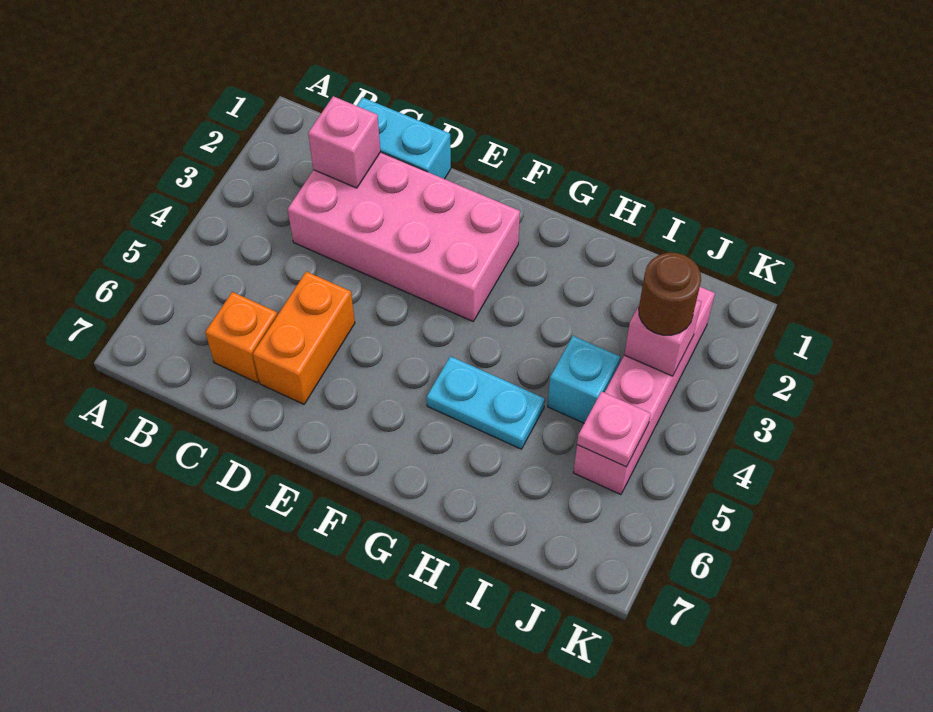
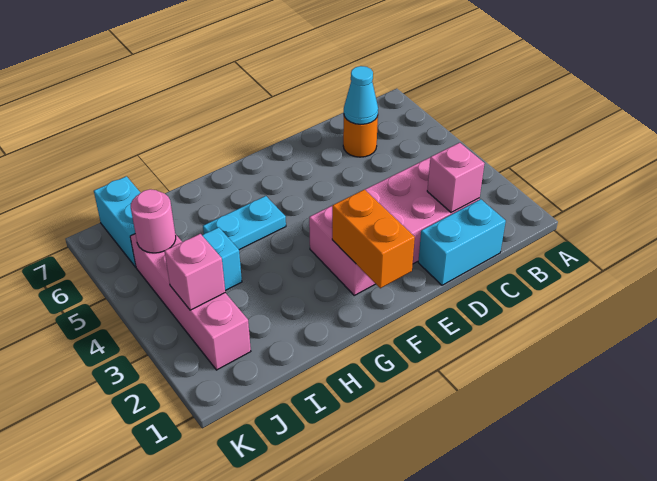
orange 1x1 brick [205,292,277,383] -> orange 1x1 round brick [343,116,378,157]
none -> cyan 1x1 cone [344,66,378,124]
orange 1x2 brick [253,272,355,404] -> orange 1x2 brick moved to [332,189,415,288]
brown 1x1 round brick [639,253,701,335] -> none
pink 1x1 plate [577,392,651,467] -> pink 1x1 round brick [131,189,176,253]
none -> cyan 1x2 brick [94,176,140,267]

